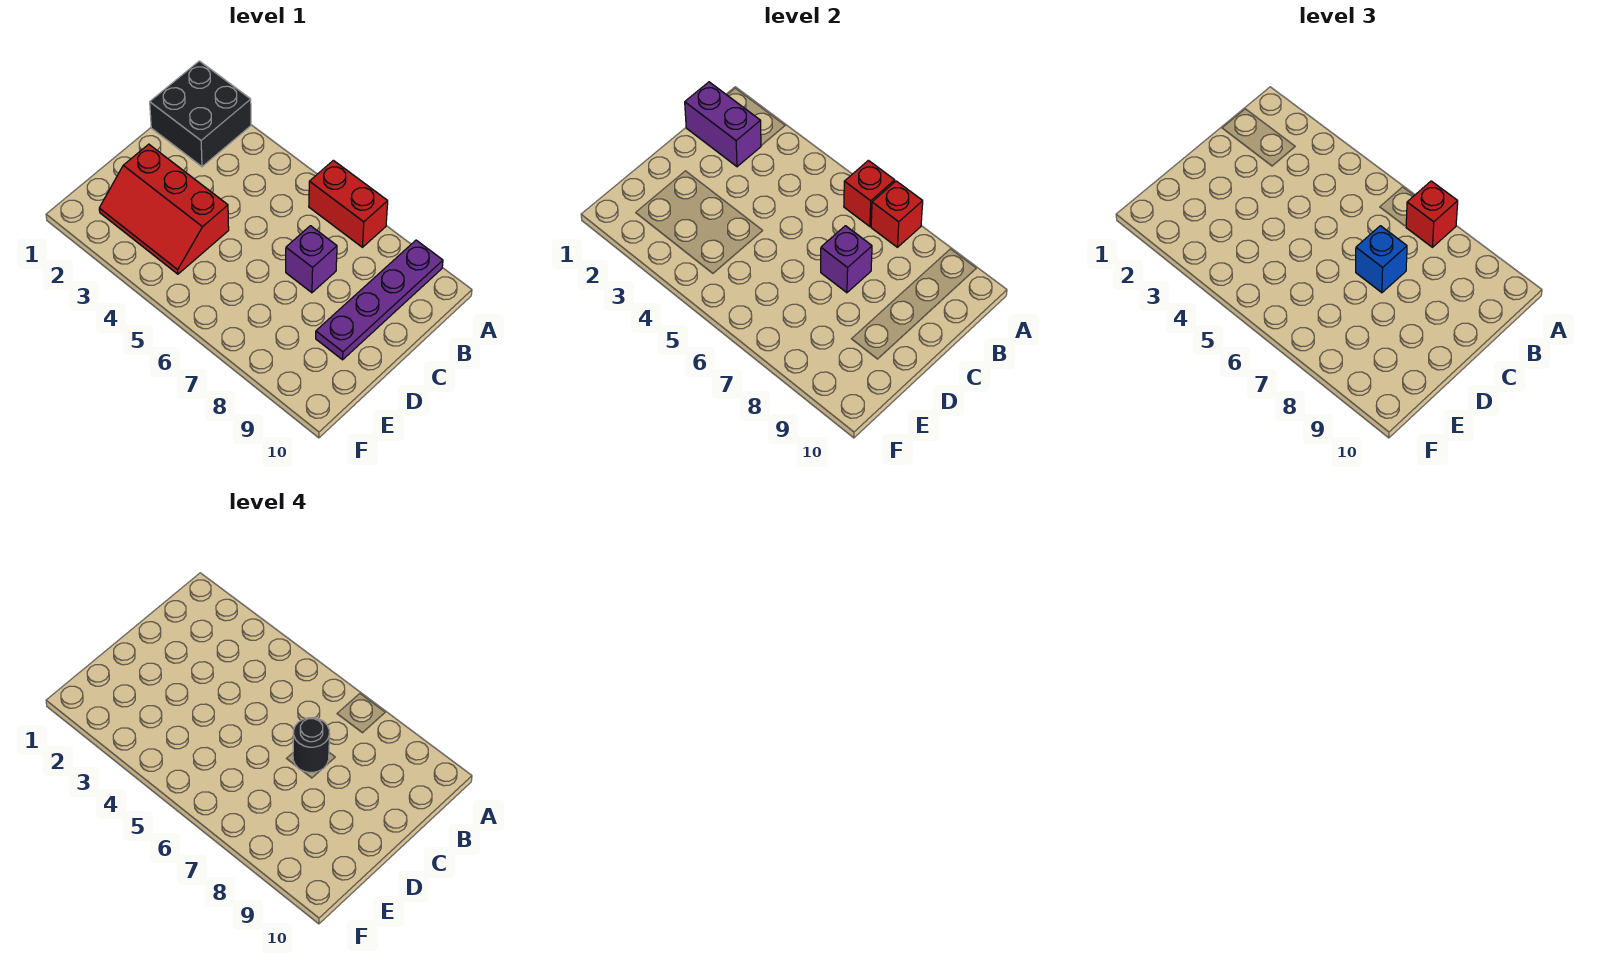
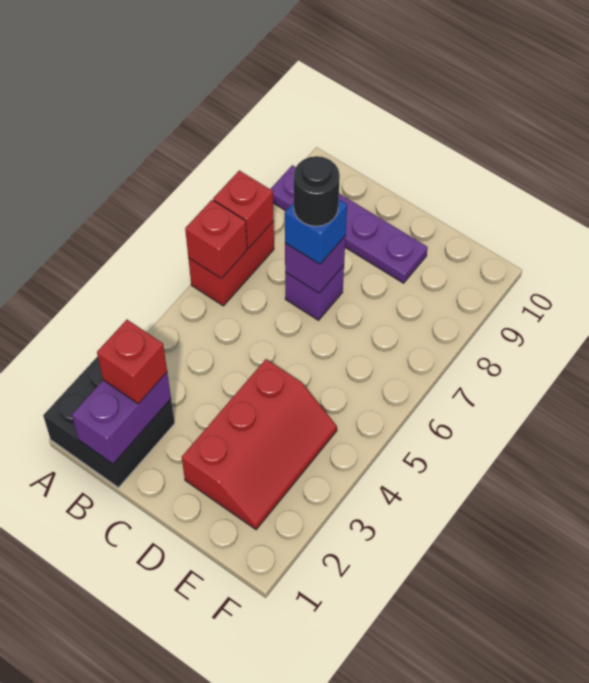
red 1x1 brick [1406,181,1458,247] -> red 1x1 brick moved to [97,320,167,404]

